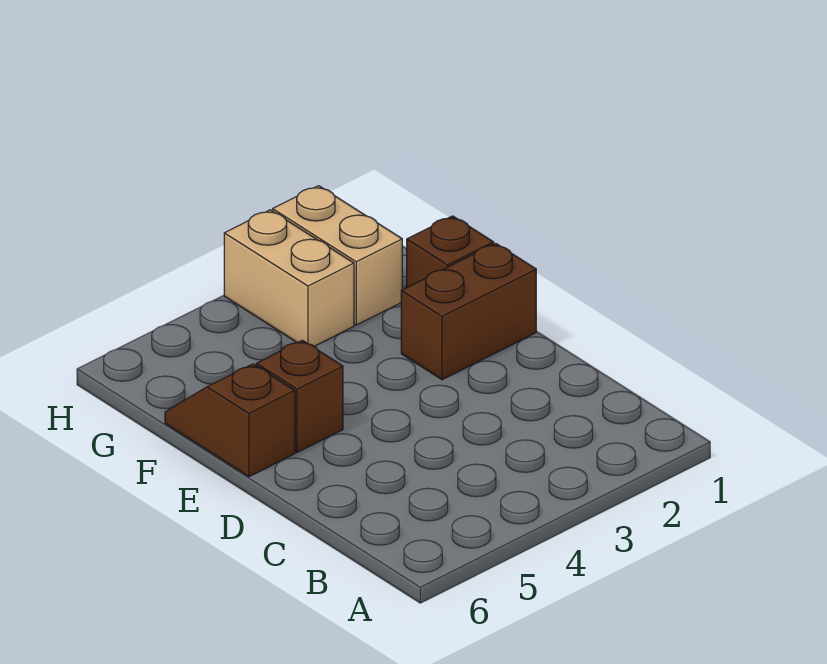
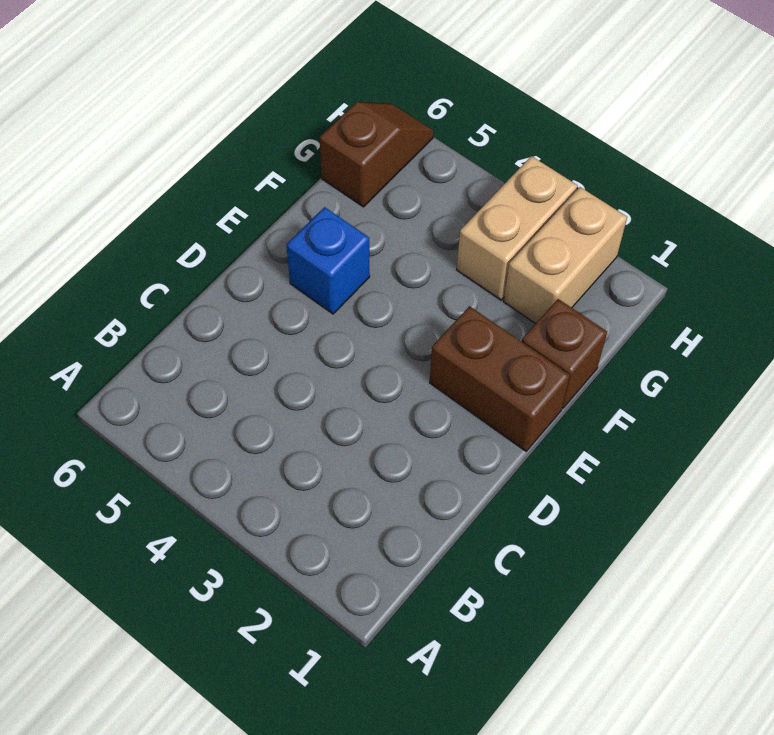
brown 1x1 brick [256,340,343,452] -> blue 1x1 brick [286,207,370,314]
brown 1x2 slope [165,364,295,477] -> brown 1x2 slope moved to [320,102,433,207]

